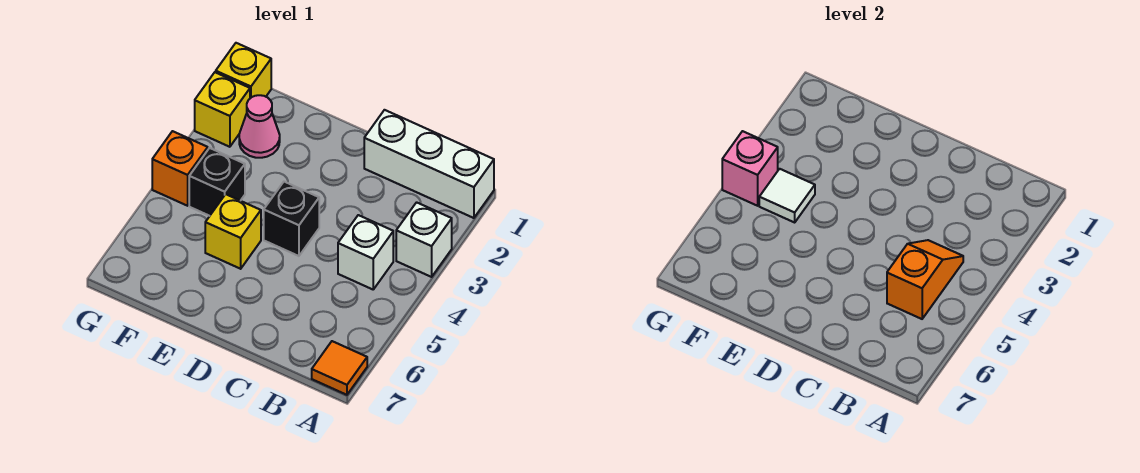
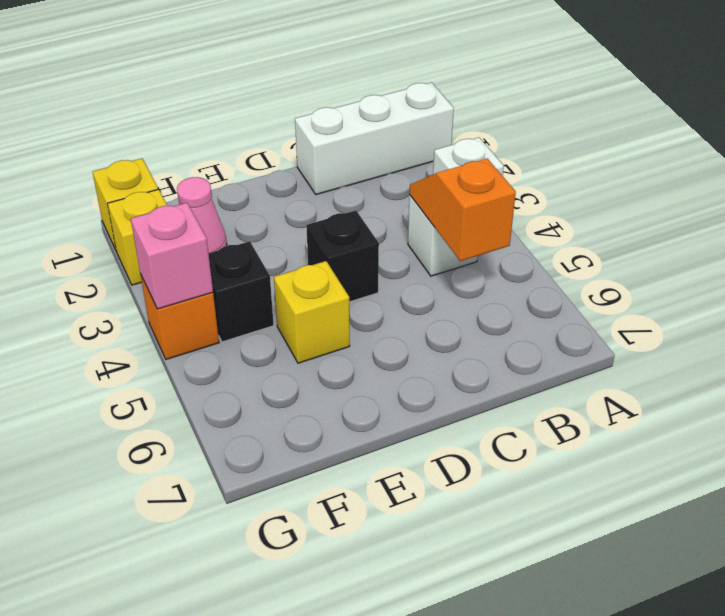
orange 1x1 tile [312,341,367,395] -> none
white 1x1 tile [759,169,815,222] -> none

